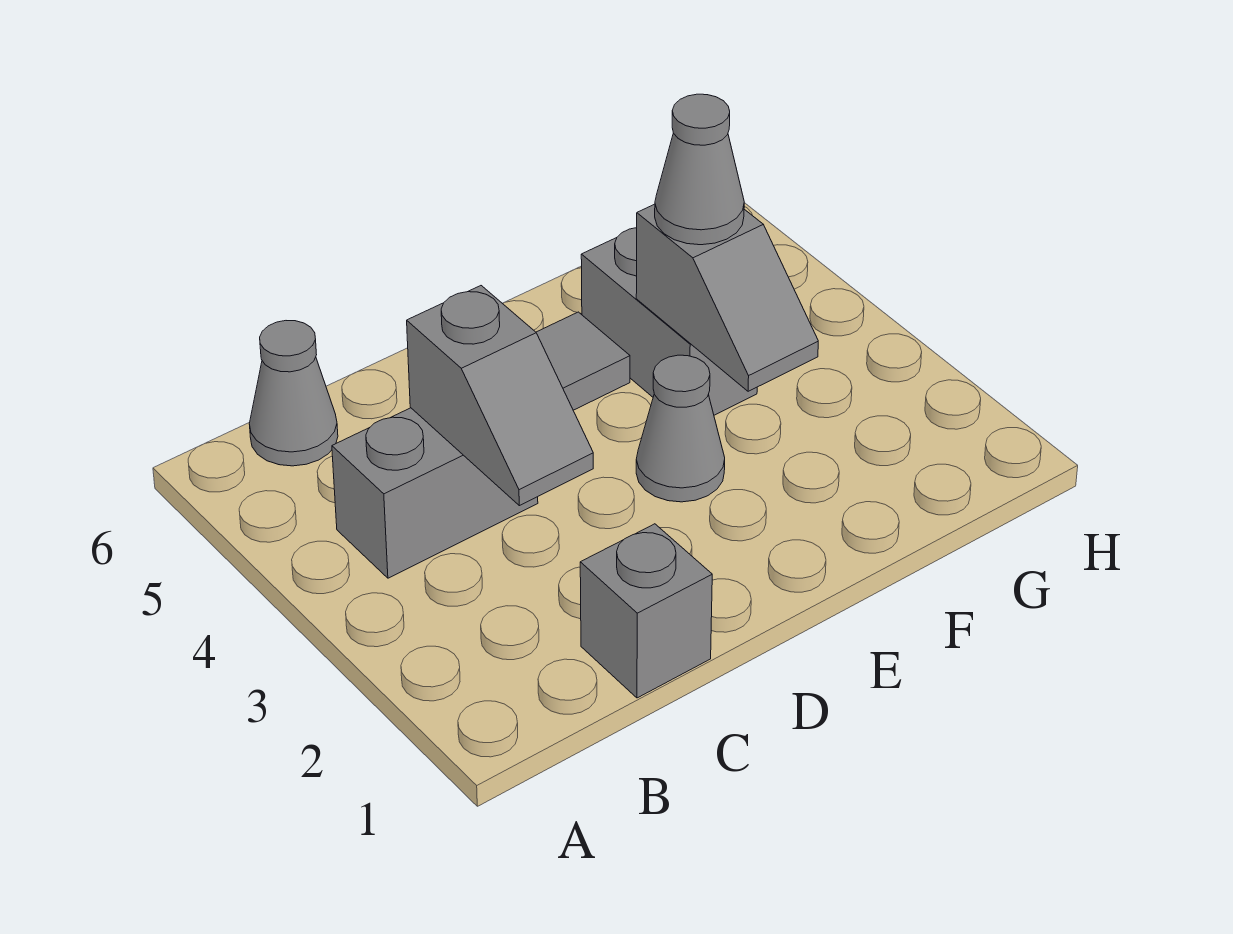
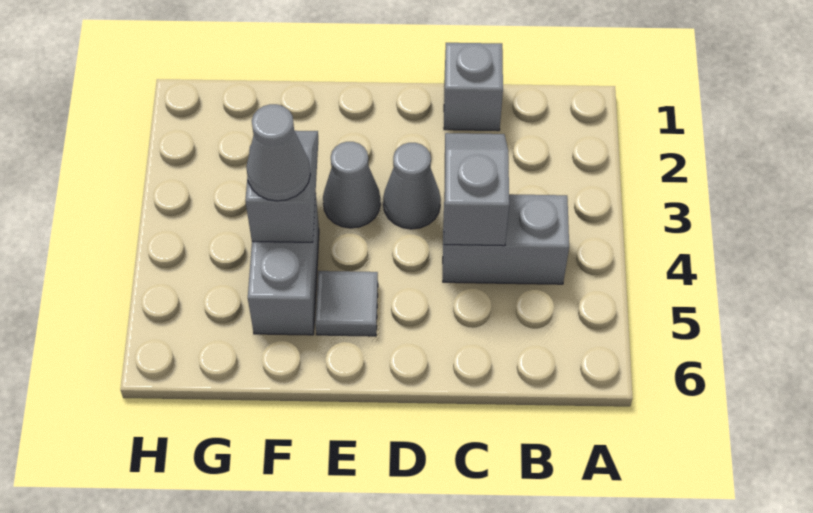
grey 1x1 cone [249,321,338,466] -> grey 1x1 cone moved to [383,143,441,229]

